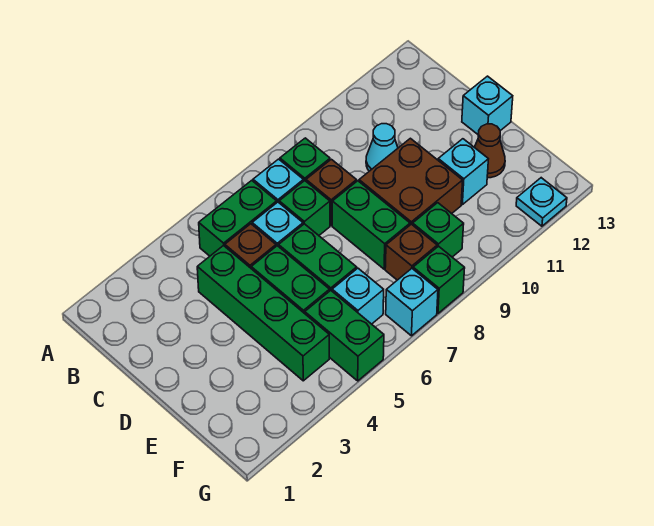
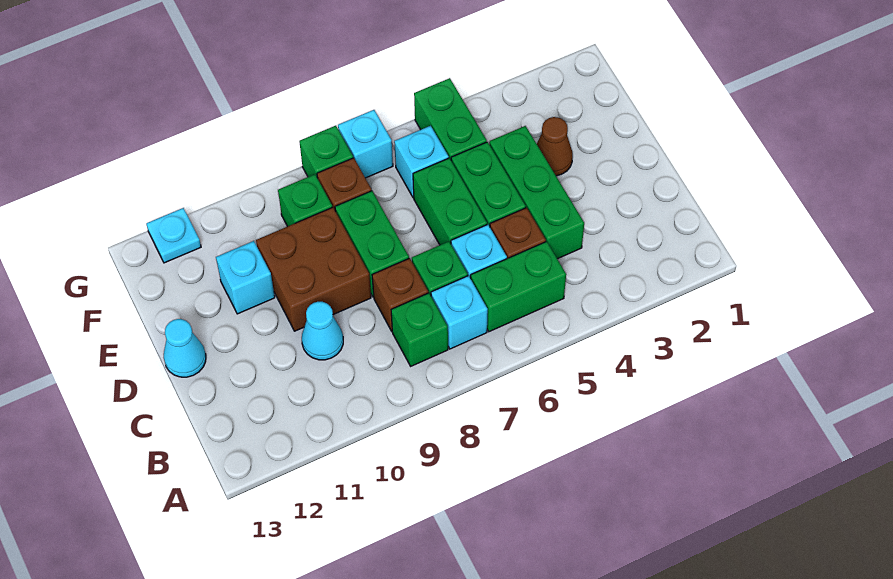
green 1x4 brick [197,245,329,381] -> green 1x3 brick [489,126,584,259]
cyan 1x1 brick [462,76,513,134] -> cyan 1x1 cone [164,319,206,377]
brown 1x1 cone [474,124,505,178] -> brown 1x1 cone moved to [537,117,573,176]

